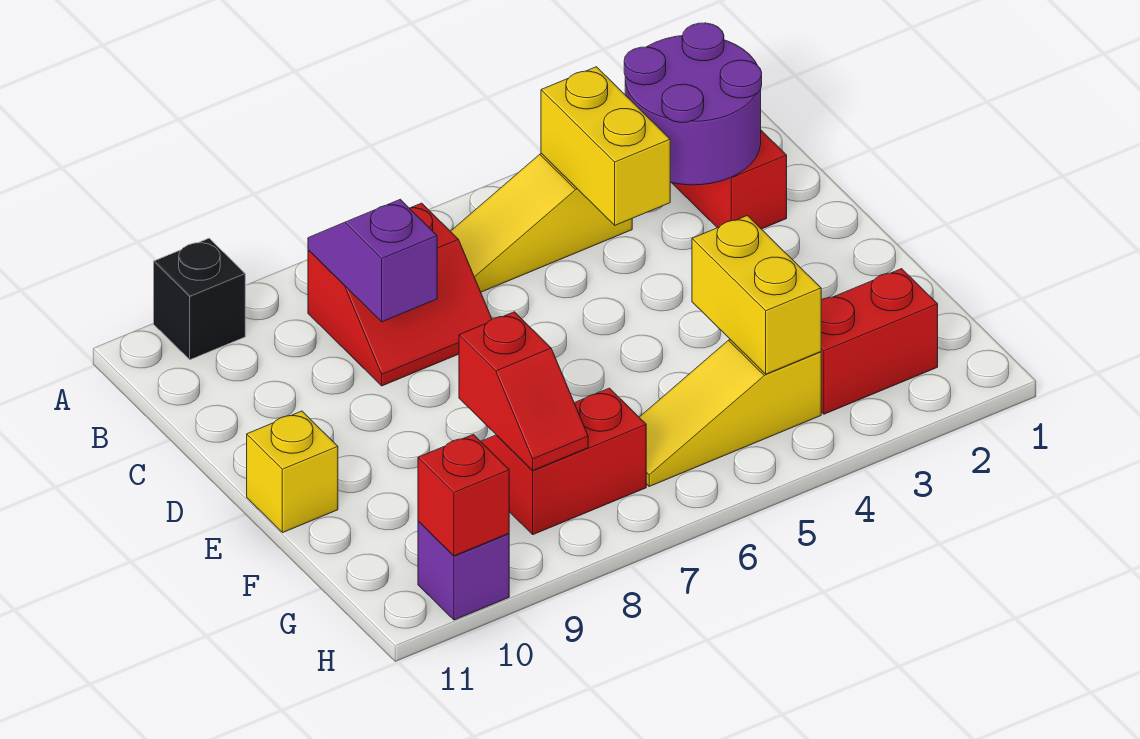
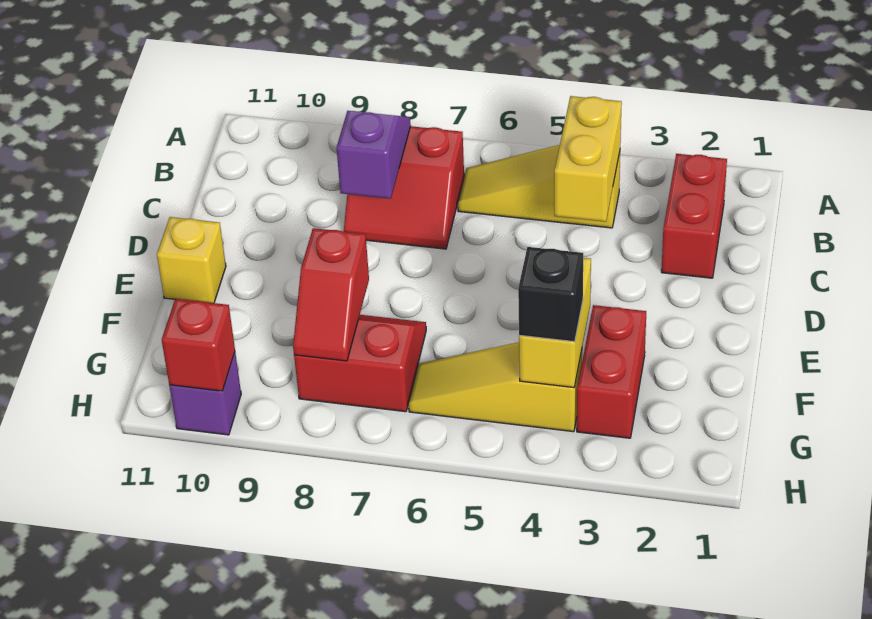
black 1x1 brick [154,238,245,360] -> black 1x1 brick moved to [518,247,583,342]
purple 2x2 round brick [624,23,762,185] -> none
red 1x2 brick [821,269,938,414] -> red 1x2 brick turned to [577,305,646,438]

